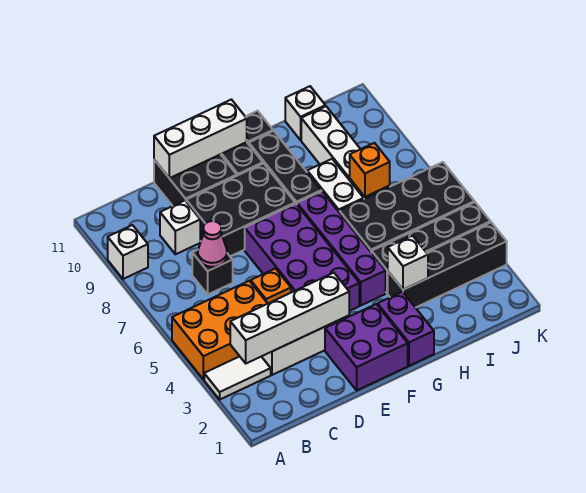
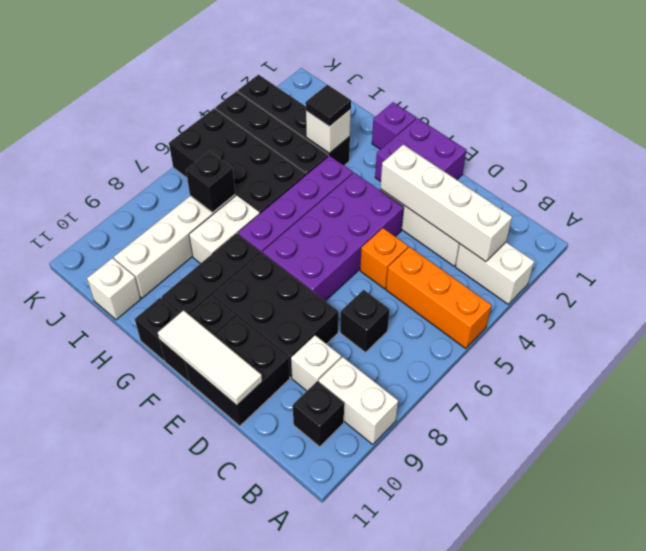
white 1x2 tile [204,356,271,400] -> white 1x2 brick [455,242,534,304]
orange 2x3 brick [172,281,268,380] -> orange 1x3 brick [386,247,491,348]
white 1x1 brick [108,225,148,279] -> white 1x2 brick [319,357,398,445]
none -> black 1x1 brick [293,381,344,447]
pink 1x1 cone [198,221,227,267] -> none
white 1x3 brick [154,100,247,178] -> white 1x3 tile [158,310,262,405]
purple 1x2 brick [378,292,434,366] -> purple 1x1 brick [372,102,416,150]
none -> black 1x1 tile [306,85,351,127]
orange 1x1 brick [350,143,390,197] -> black 1x1 brick [186,151,235,212]

